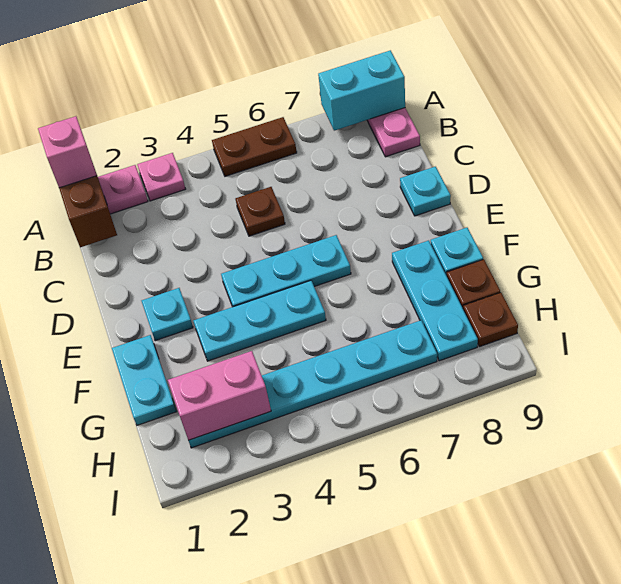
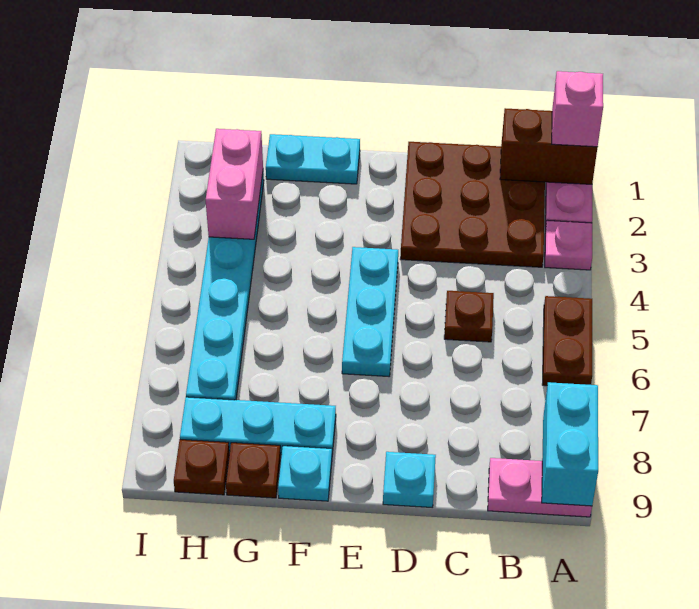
none -> brown 3x3 plate [401,142,545,267]
cyan 1x1 plate [142,288,193,341] -> none
cyan 1x3 plate [194,281,326,361] -> none

